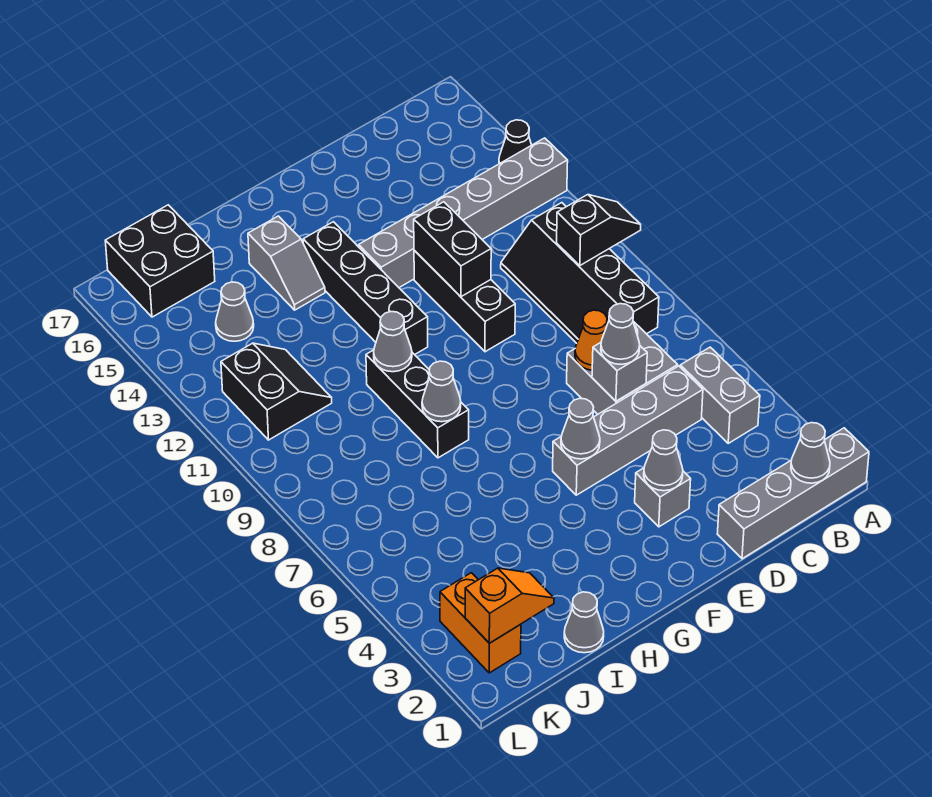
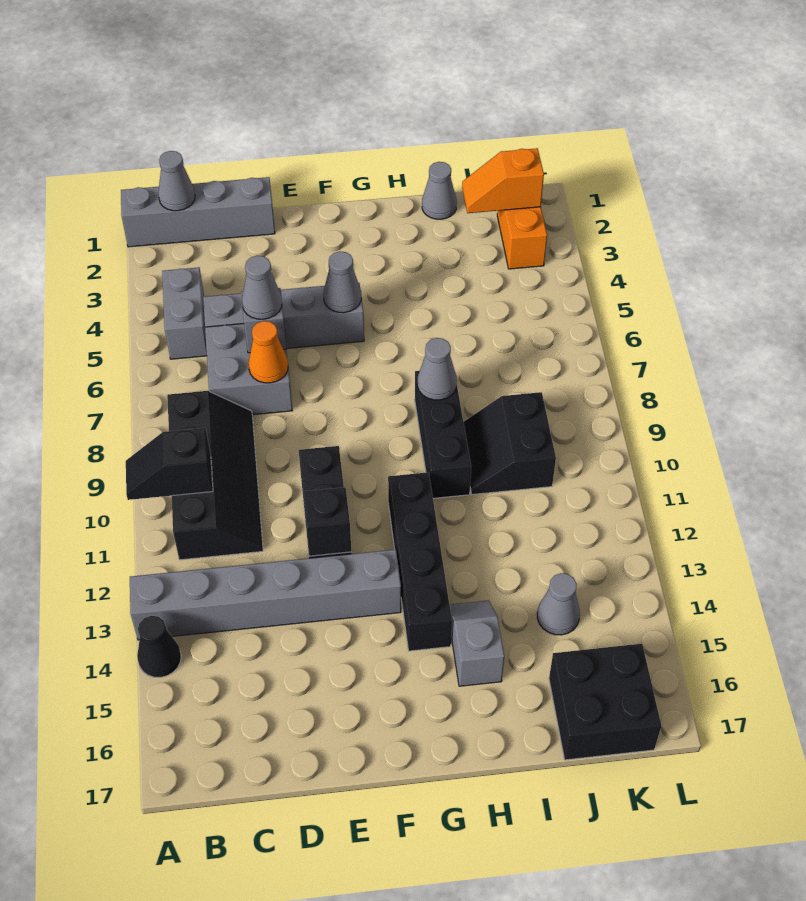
grey 1x1 brick [635,468,691,527] -> none
grey 1x1 cone [644,430,683,491] -> none
black 1x2 brick [414,202,491,297] -> black 1x1 brick [303,487,351,556]
grey 1x1 cone [374,312,412,372] -> none
black 2x2 slope [221,343,332,440] -> black 2x2 slope moved to [464,392,556,495]

